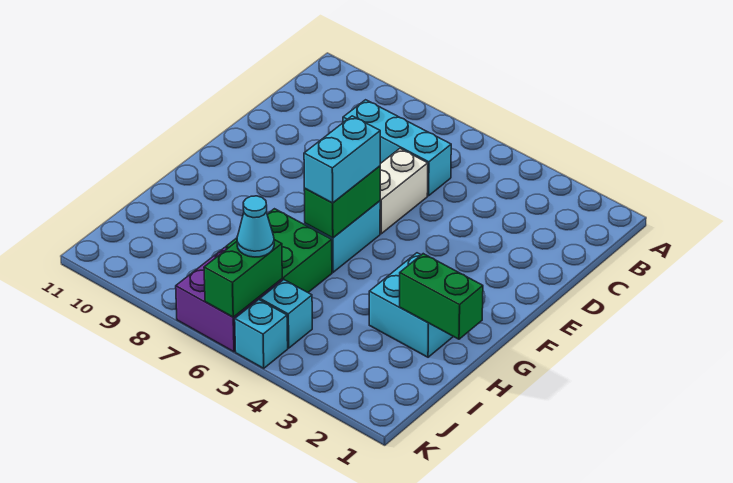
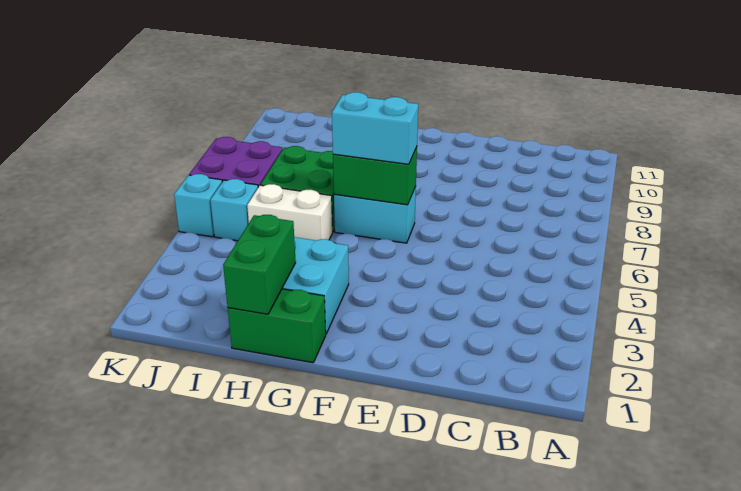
cyan 1x3 brick [343,100,451,196] -> none
white 1x2 brick [380,149,428,234] -> white 1x2 brick moved to [247,184,333,241]
green 1x2 brick [204,240,282,317] -> green 1x2 brick moved to [228,289,326,363]
cyan 1x1 cone [237,196,274,257] -> none

